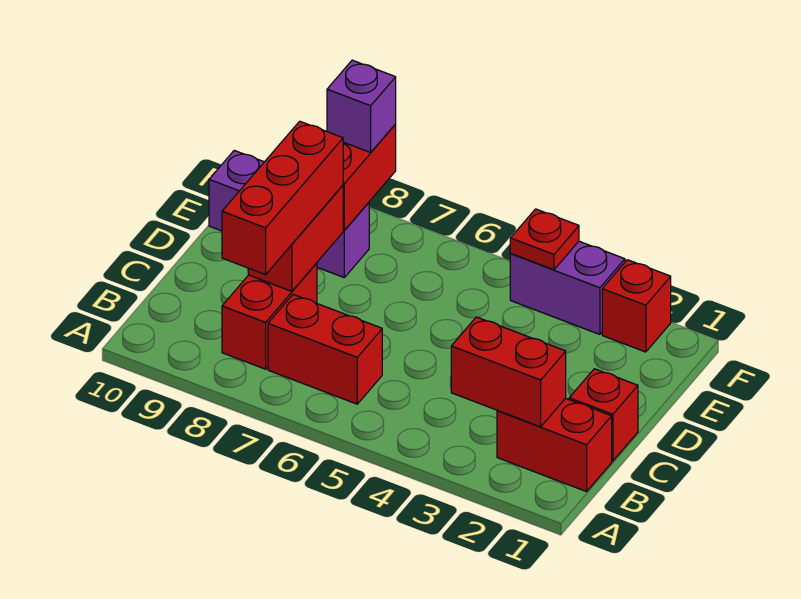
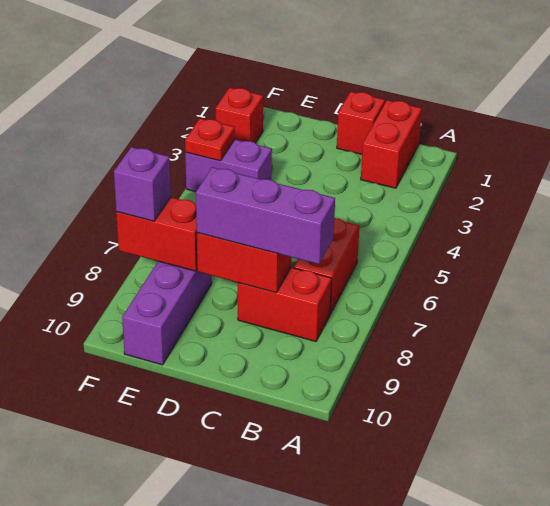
red 1x2 brick [451,317,566,427] -> none
red 1x3 brick [222,121,343,275] -> purple 1x3 brick [196,167,335,264]
purple 1x2 brick [510,241,625,334] -> purple 1x2 brick turned to [185,139,272,192]

